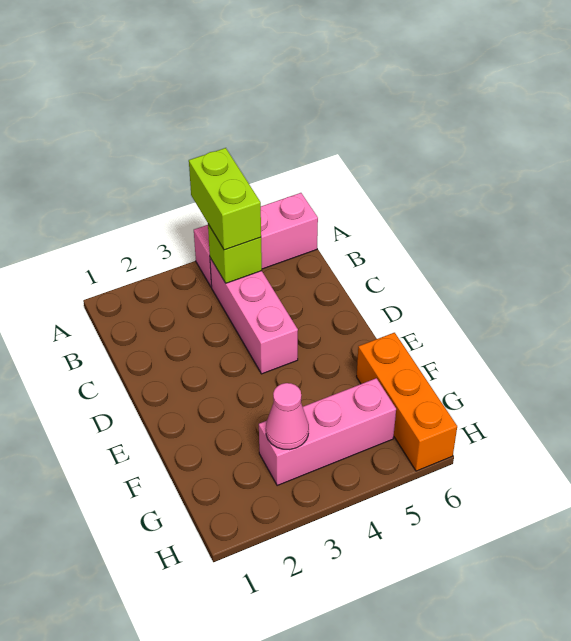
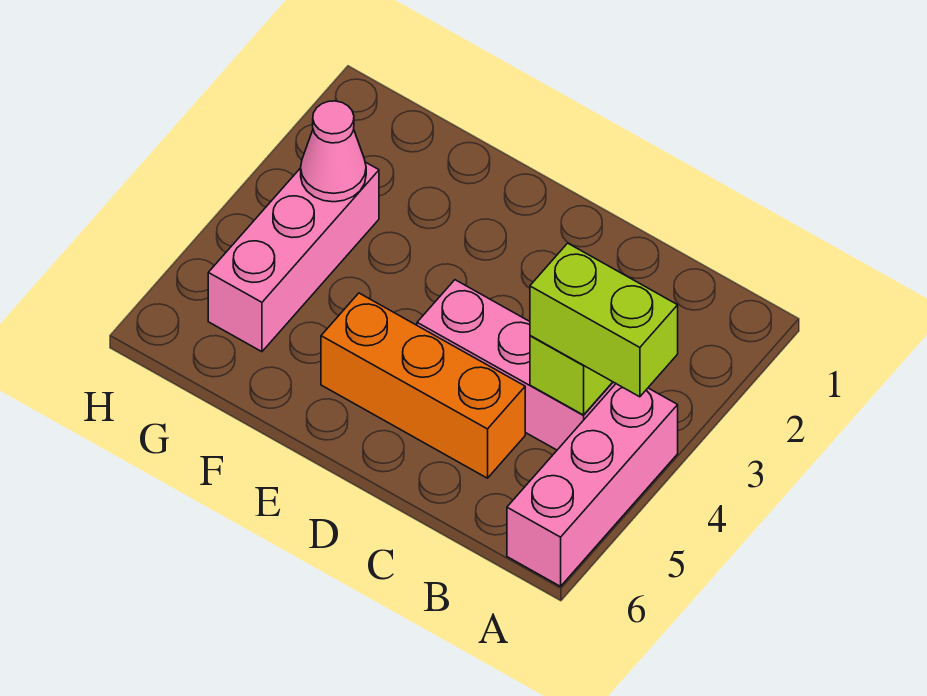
orange 1x3 brick [356,333,457,471] -> orange 1x3 brick moved to [321,293,525,478]

